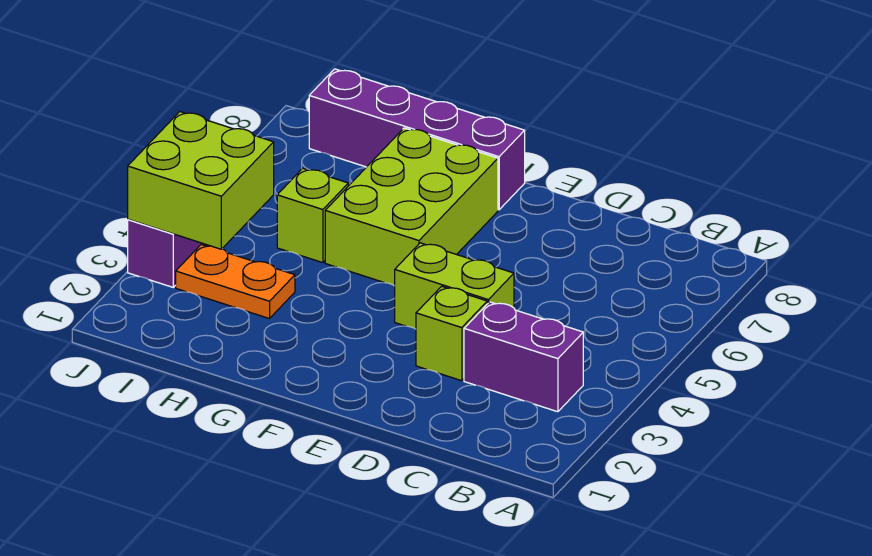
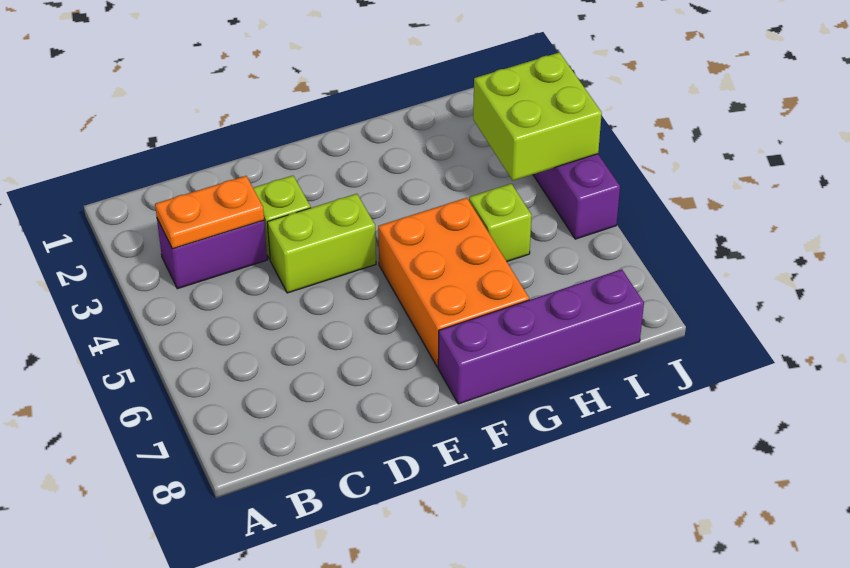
lime 2x3 brick [325,128,498,286] -> orange 2x3 brick [378,198,529,367]
orange 1x2 plate [176,245,295,319] -> orange 1x2 plate moved to [155,176,264,249]

